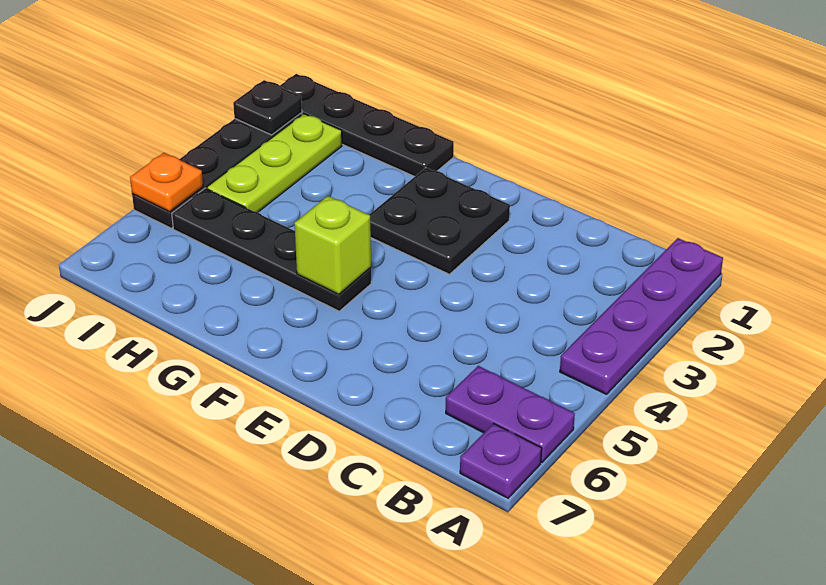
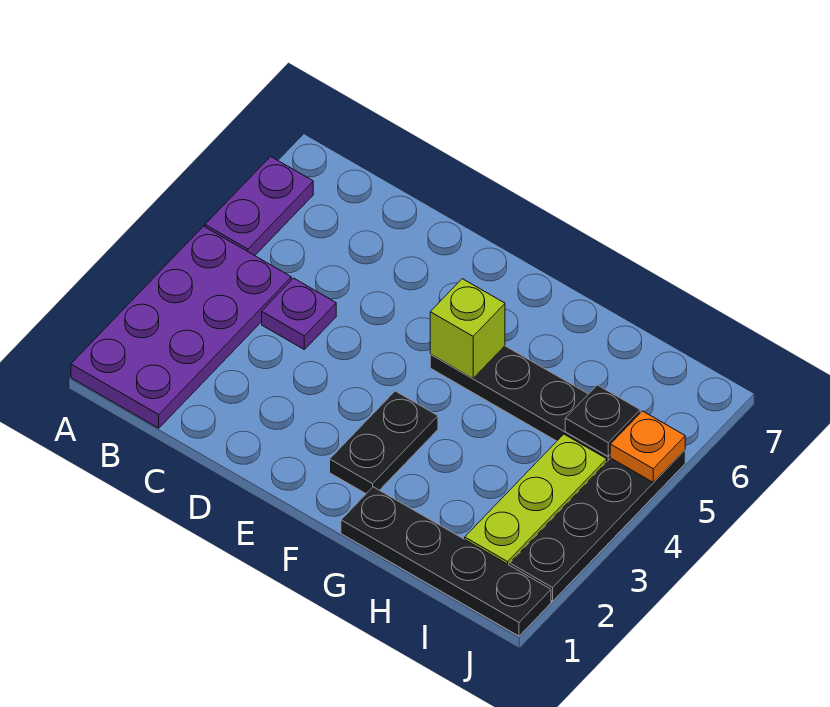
purple 1x4 plate [560,238,723,394] -> purple 2x4 plate [71,226,291,428]
purple 1x2 plate [446,366,575,462] -> purple 1x2 plate turned to [205,156,313,256]
purple 1x1 plate [460,424,542,498] -> purple 1x1 plate moved to [262,278,336,349]
black 2x2 plate [369,168,510,274] -> black 1x2 plate [330,391,438,494]
black 1x1 plate [233,80,302,135] -> black 1x1 plate moved to [565,385,640,456]

